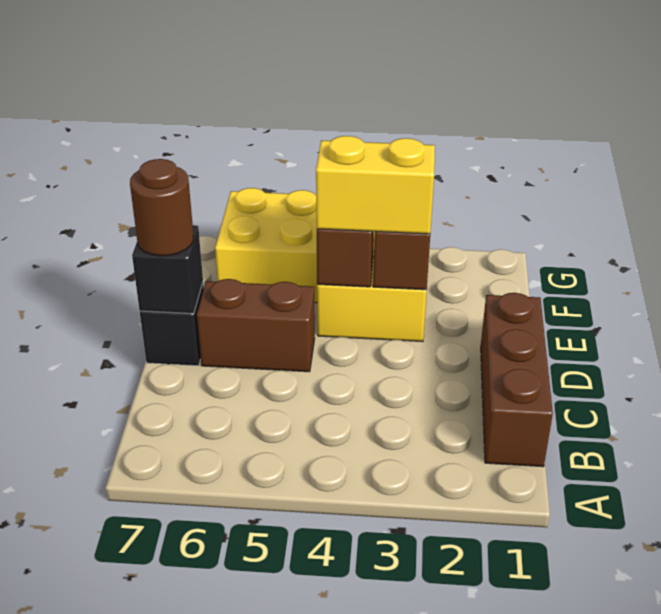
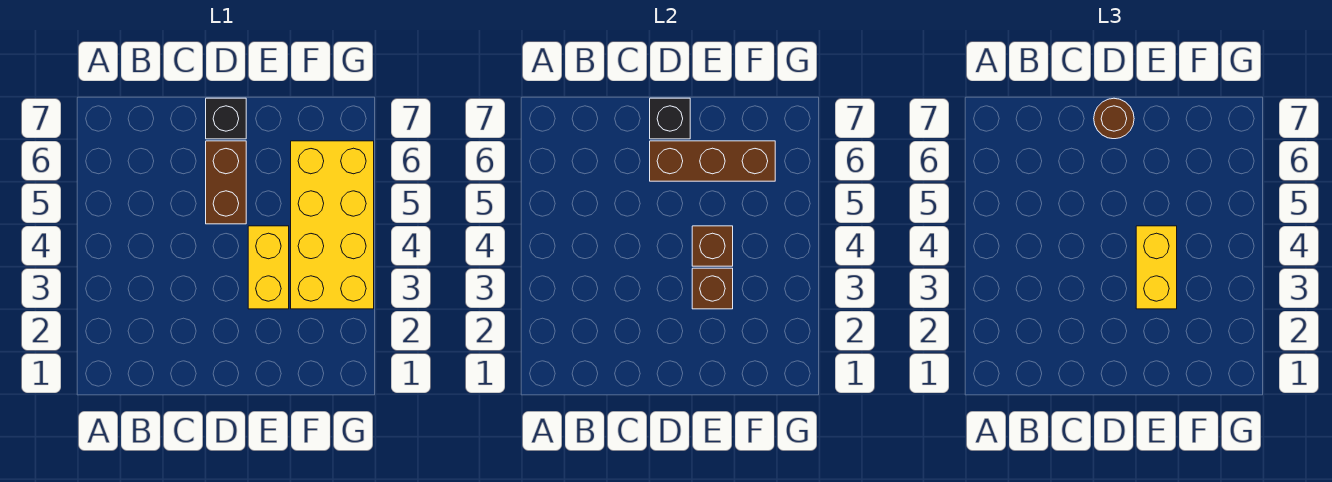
brown 1x3 brick [481,293,553,467] -> brown 1x3 brick moved to [650,141,775,181]

